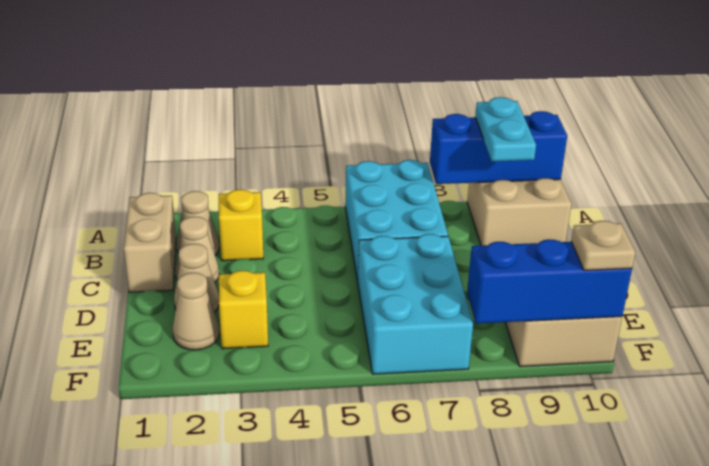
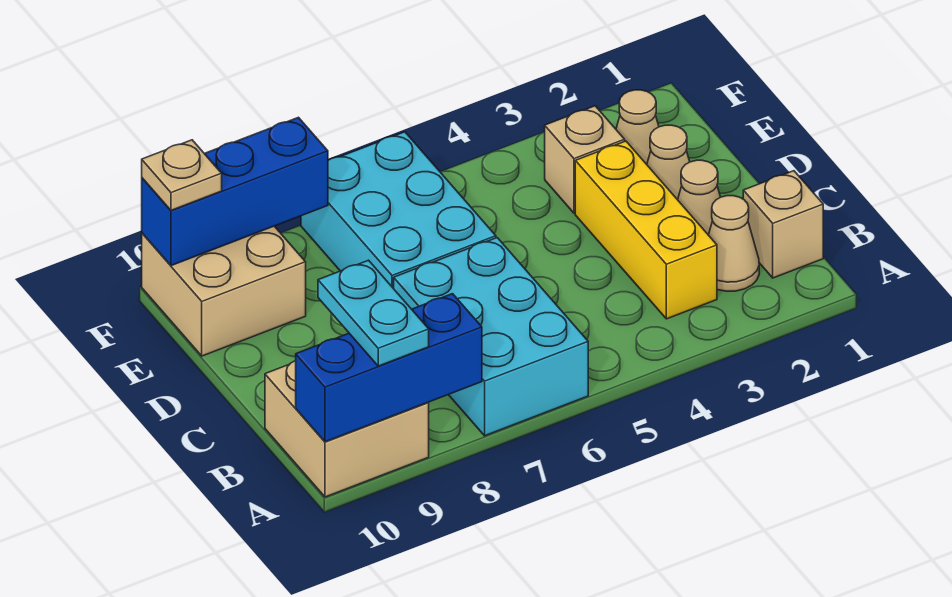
tan 1x2 brick [124,193,176,292] -> tan 1x1 brick [743,171,823,278]
yellow 1x1 brick [219,189,263,261] -> yellow 1x3 brick [575,141,717,319]
yellow 1x1 brick [219,271,268,349] -> tan 1x1 brick [545,106,625,213]

